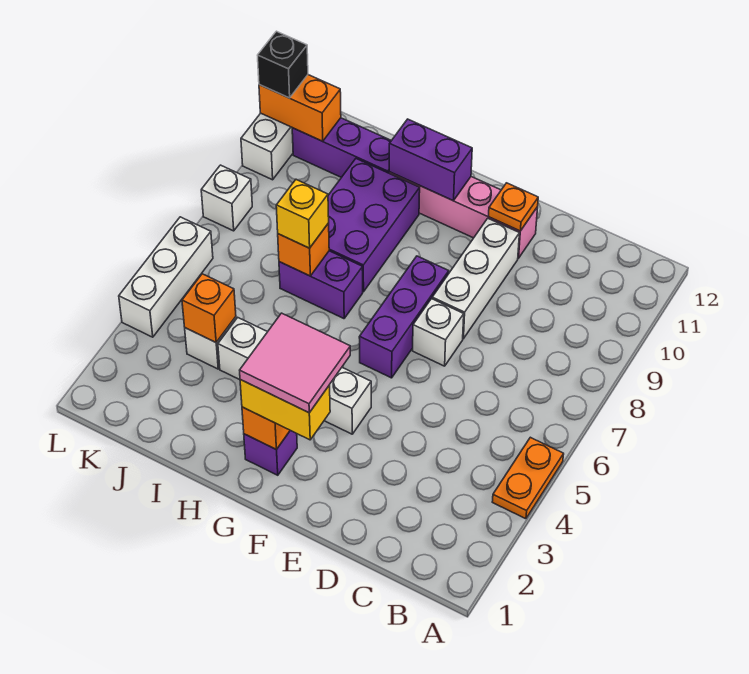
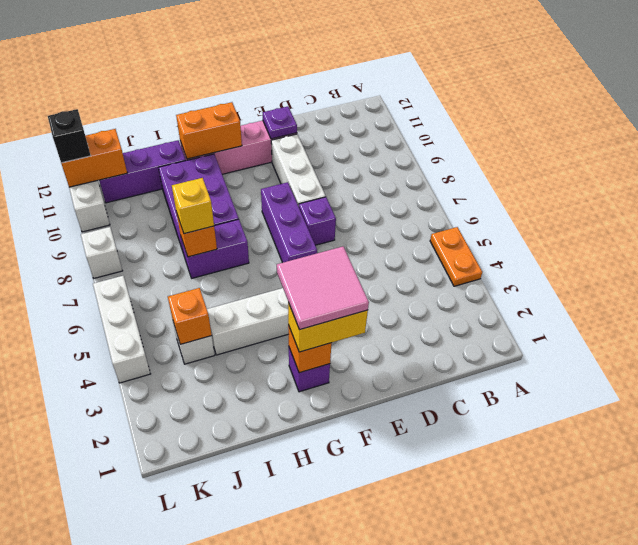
white 1x1 brick [413,299,464,366] -> purple 1x1 brick [299,197,336,245]
orange 1x1 plate [489,183,538,231] -> purple 1x1 plate [263,106,297,139]
purple 1x2 brick [389,119,472,201] -> orange 1x2 brick [176,102,242,159]

